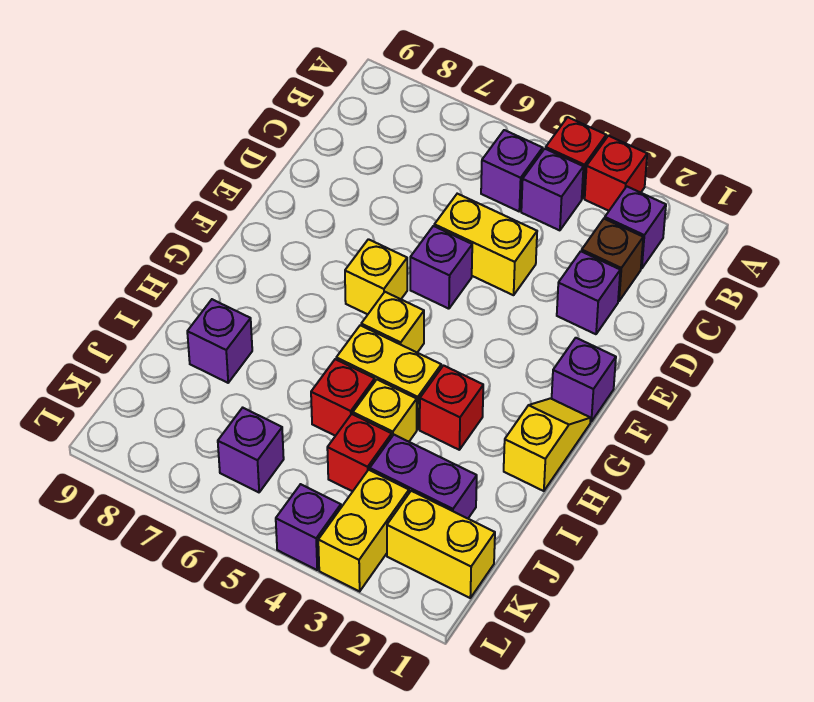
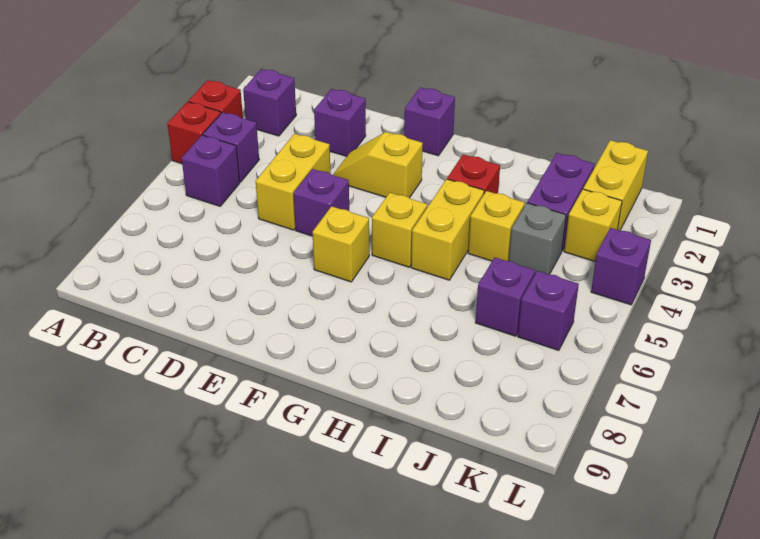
brown 1x1 brick [582,219,643,301] -> none
yellow 1x2 slope [504,398,591,491] -> yellow 1x2 slope moved to [333,132,423,198]
red 1x1 brick [311,359,375,436] -> none
purple 1x1 brick [187,299,252,383] -> purple 1x1 brick moved to [475,257,535,336]
red 1x1 brick [327,414,392,491] -> grey 1x1 brick [509,203,566,274]
yellow 1x2 brick [318,470,409,591] -> yellow 1x1 brick [564,189,622,262]

